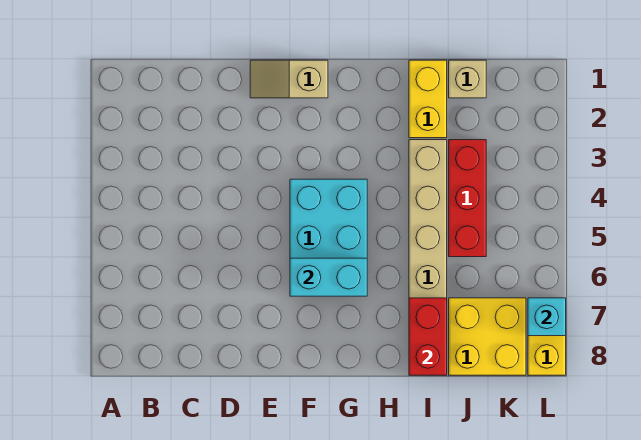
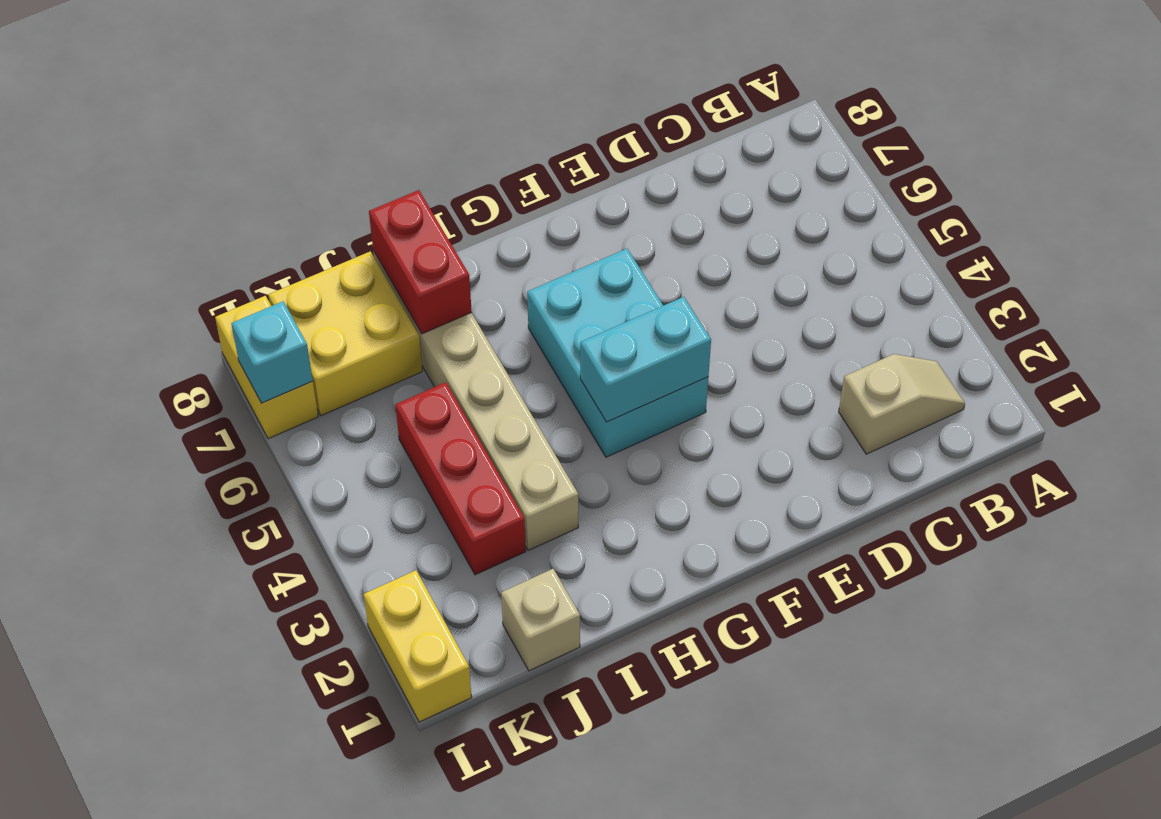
tan 1x2 slope [250,60,328,98] -> tan 1x2 slope moved to [839,354,965,454]
cyan 1x2 brick [290,258,367,296] -> cyan 1x2 brick moved to [580,297,711,422]
yellow 1x2 brick [409,60,447,138] -> yellow 1x2 brick moved to [364,570,472,722]

